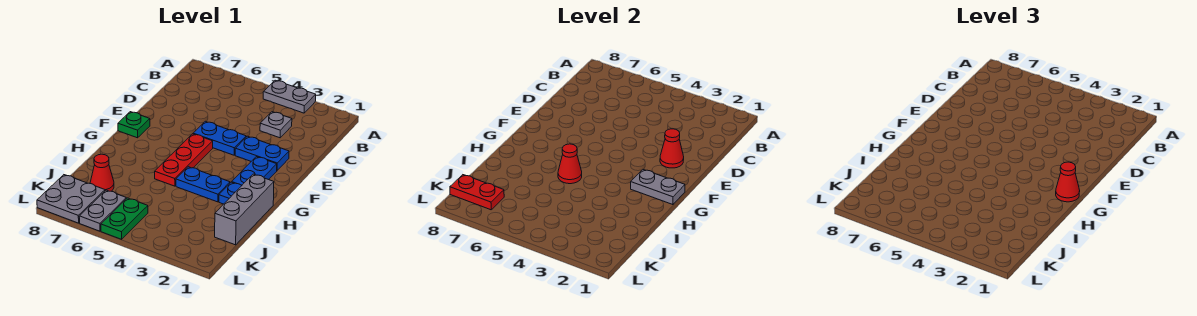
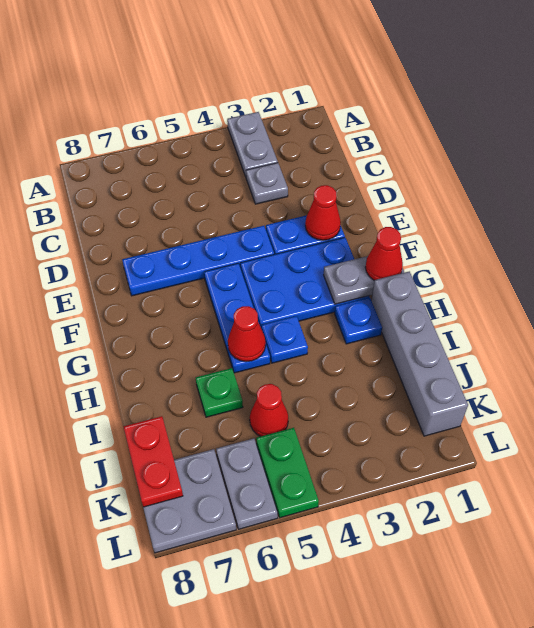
grey 1x2 plate [263,80,316,113] -> grey 1x2 plate turned to [227,112,278,176]
blue 1x2 plate [193,121,246,155] -> blue 1x4 plate [122,226,274,296]
blue 1x2 plate [232,157,277,185] -> blue 2x3 plate [240,238,369,327]
red 1x3 plate [155,134,213,186] -> blue 1x3 plate [204,263,270,373]
green 1x1 plate [118,112,150,138] -> green 1x1 plate moved to [196,368,243,417]
grey 1x3 brick [215,174,274,245] -> grey 1x4 brick [371,271,468,436]
blue 1x2 plate [176,167,230,202] -> blue 1x1 plate [261,316,308,363]
red 1x1 cone [90,154,114,191] -> red 1x1 cone moved to [250,384,288,436]
red 1x2 plate [450,175,504,210] -> red 1x2 plate turned to [124,416,183,507]

